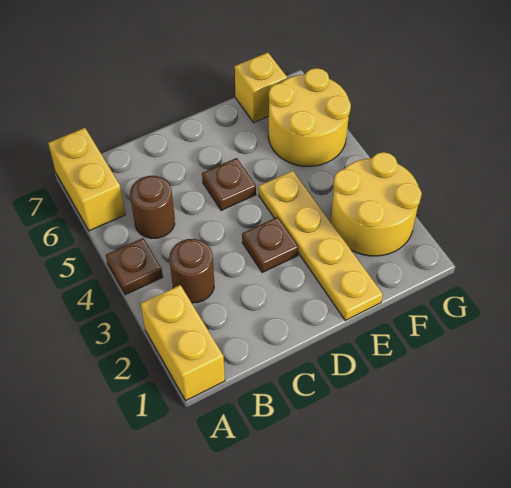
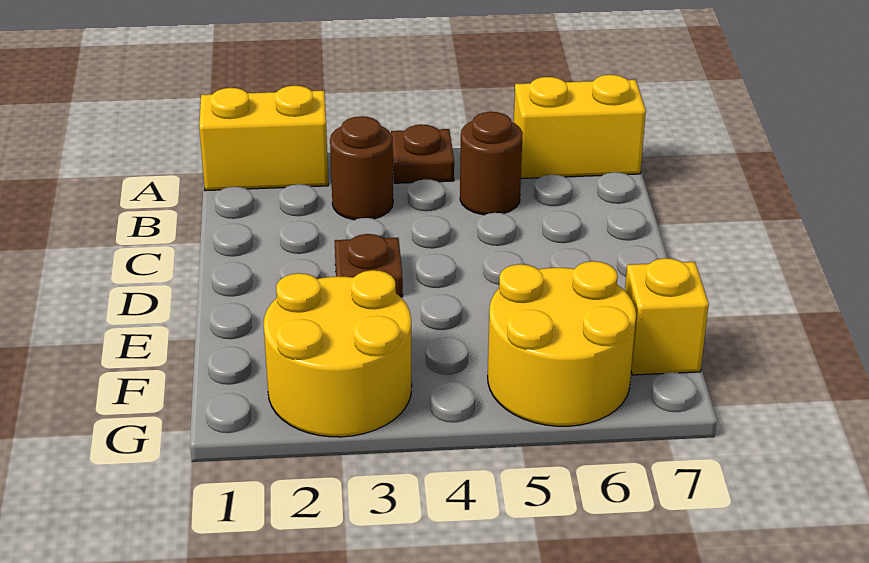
brown 1x1 plate [202,158,256,210] -> none
yellow 1x4 plate [259,171,383,320] -> none

